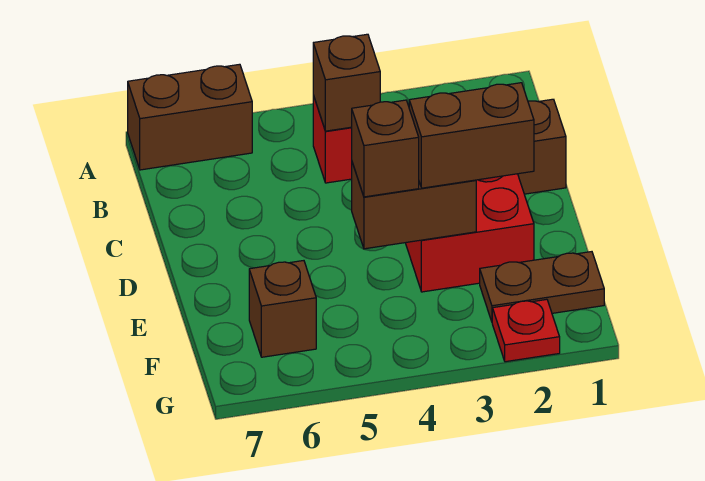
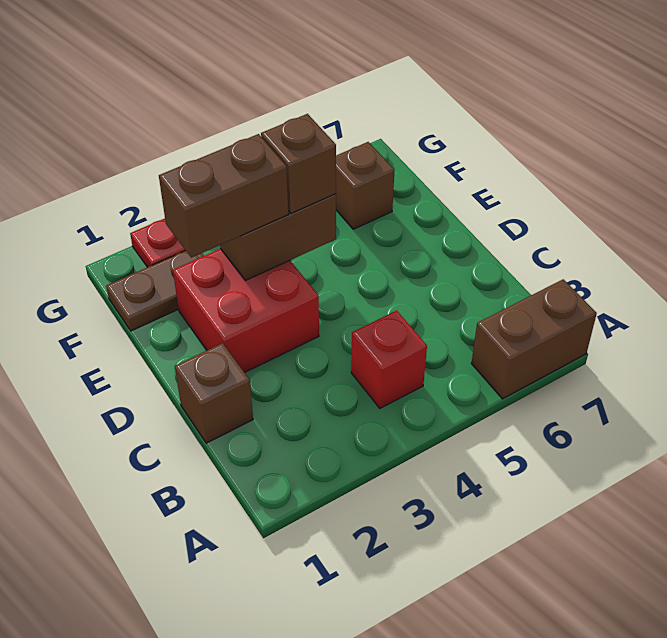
brown 1x1 brick [313,34,380,131] -> none

